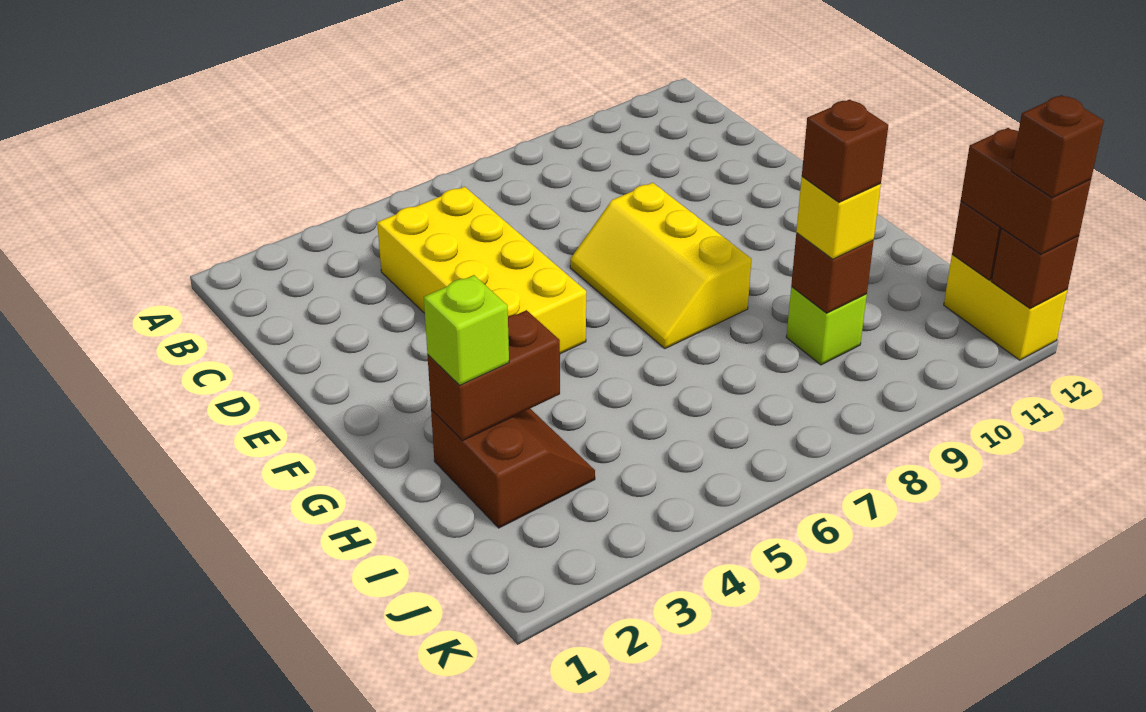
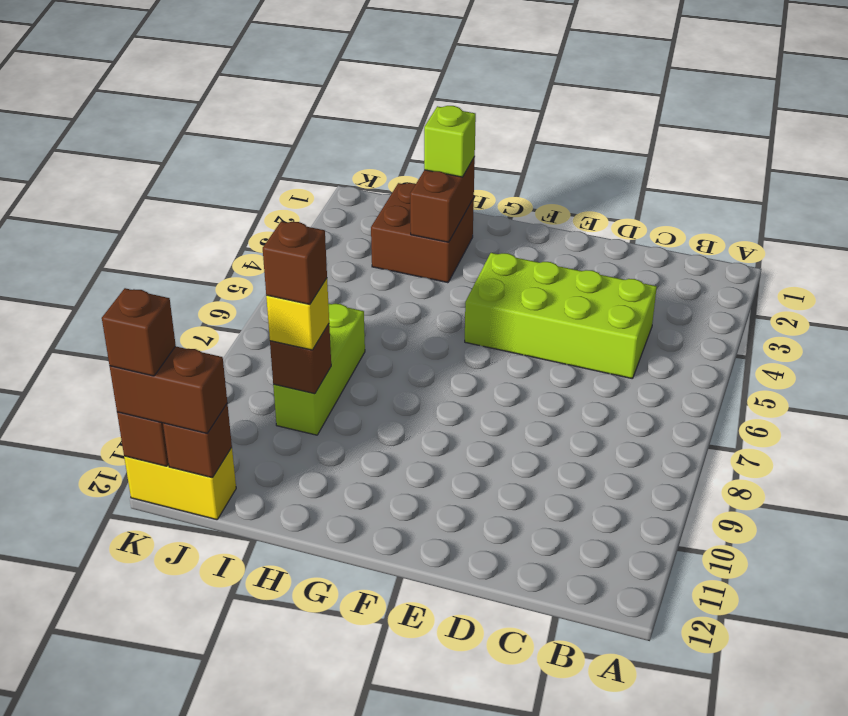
yellow 2x4 brick [377,187,586,354] -> lime 2x4 brick [465,253,657,379]
yellow 2x3 slope [570,183,751,349] -> none
brown 2x2 slope [431,409,595,528] -> brown 2x2 brick [371,183,474,283]
lime 1x1 brick [786,287,867,365] -> lime 1x3 brick [273,303,365,435]

